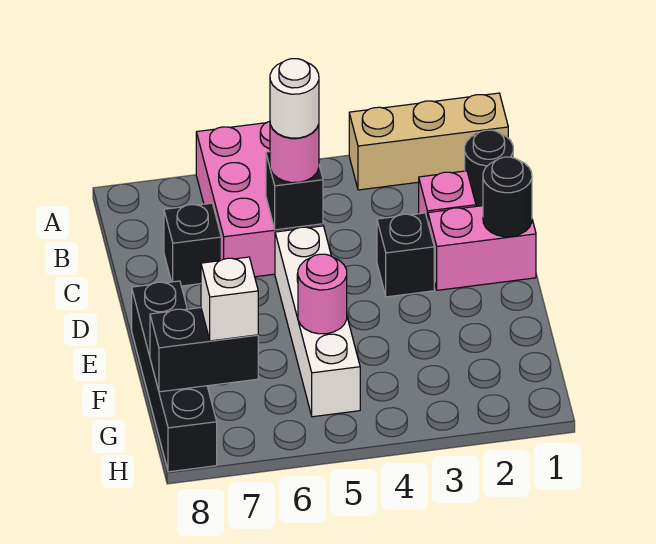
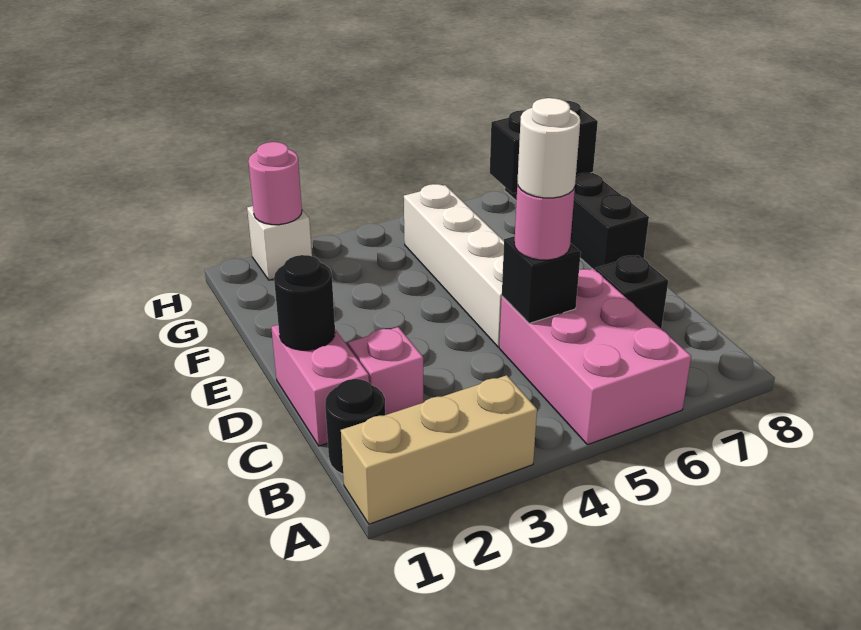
pink 1x2 brick [428,206,536,290] -> pink 1x2 brick turned to [271,325,369,446]
black 1x1 brick [377,213,434,297] -> none
pink 1x1 round brick [298,254,347,334] -> pink 1x1 round brick moved to [248,142,302,225]
white 1x1 brick [201,257,258,341] -> white 1x1 brick moved to [247,206,312,280]

